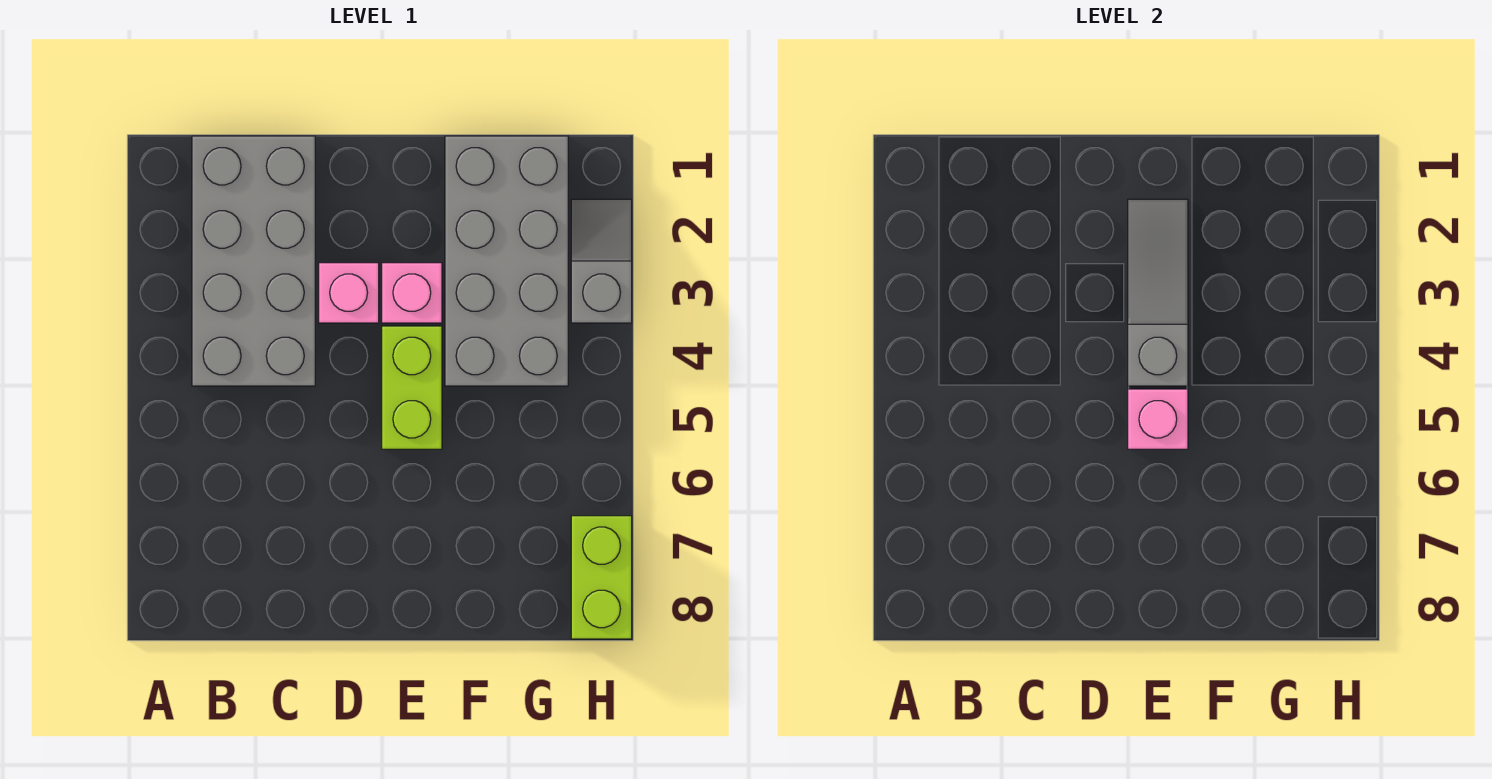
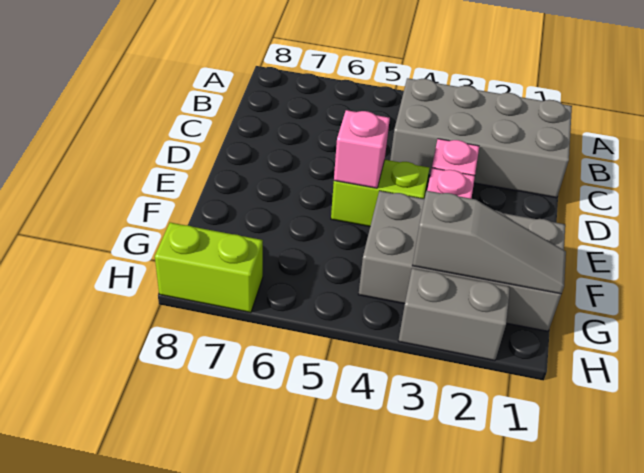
grey 1x3 slope [1128,199,1188,386] -> grey 1x3 slope moved to [412,191,566,294]
grey 1x2 slope [571,199,632,323] -> grey 1x2 brick [399,268,510,361]

